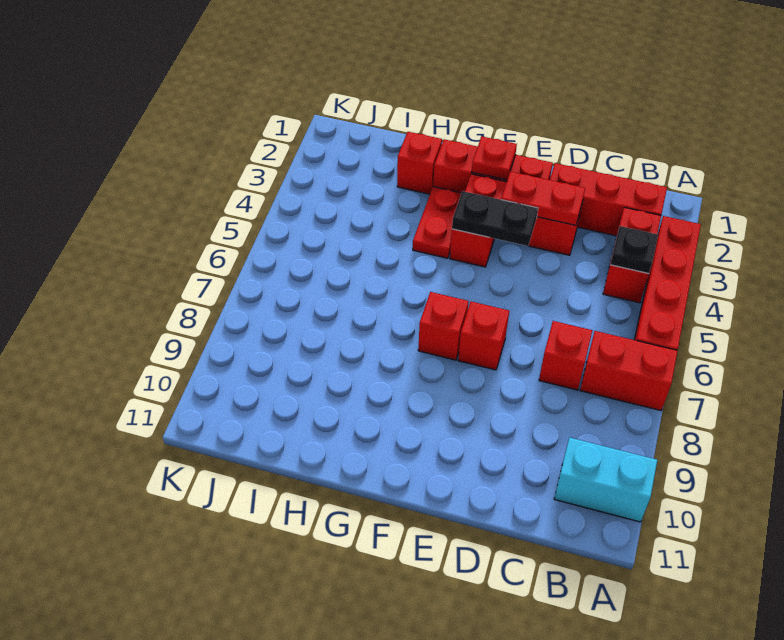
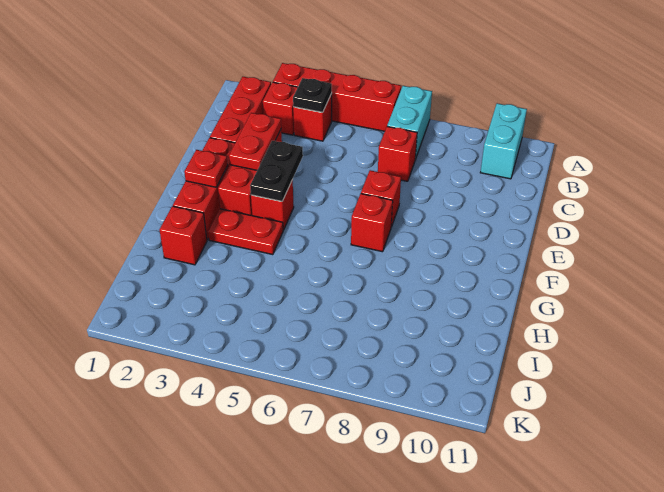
red 1x2 brick [580,331,678,411] -> cyan 1x2 brick [387,86,432,160]

